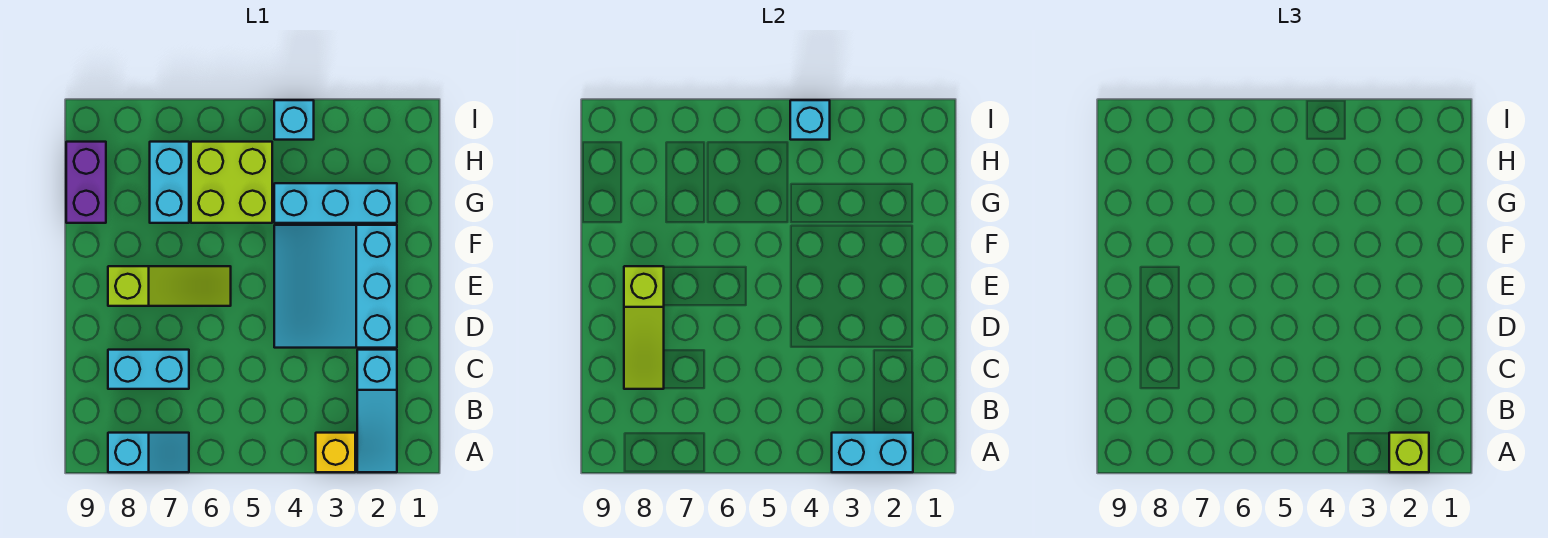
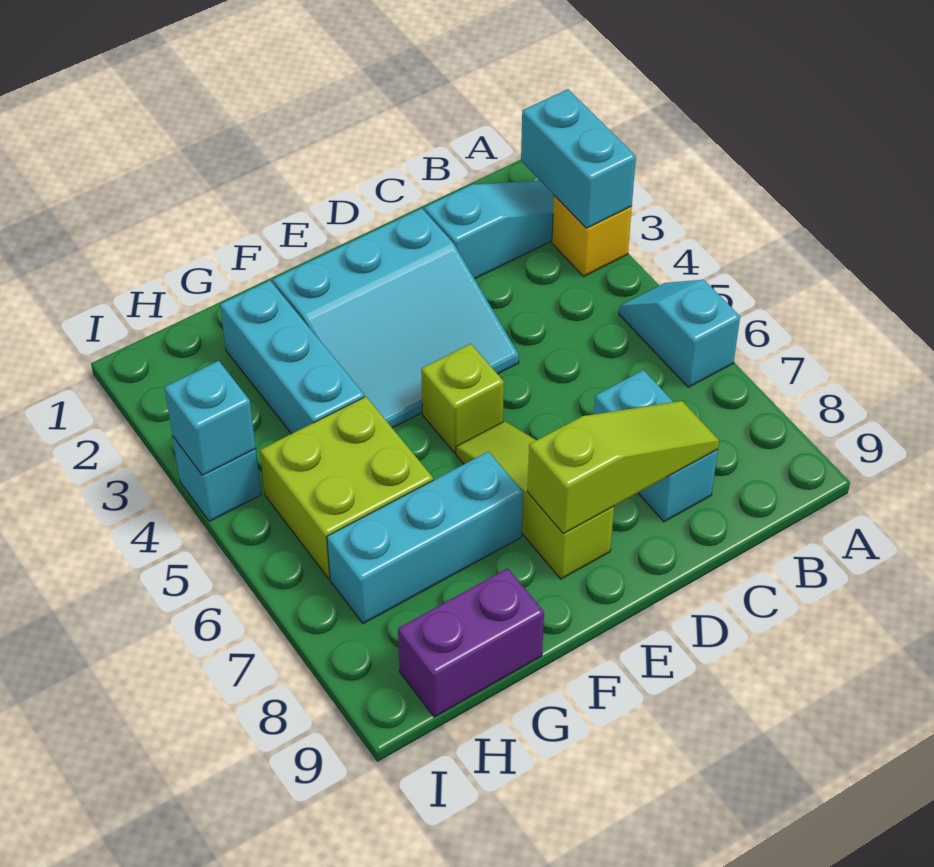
lime 1x1 brick [1389,433,1429,472] -> lime 1x1 brick moved to [421,344,504,453]
cyan 1x2 slope [108,433,189,472] -> cyan 1x2 slope moved to [619,280,740,387]
cyan 1x2 brick [150,142,189,223] -> cyan 1x3 brick [327,452,523,624]

